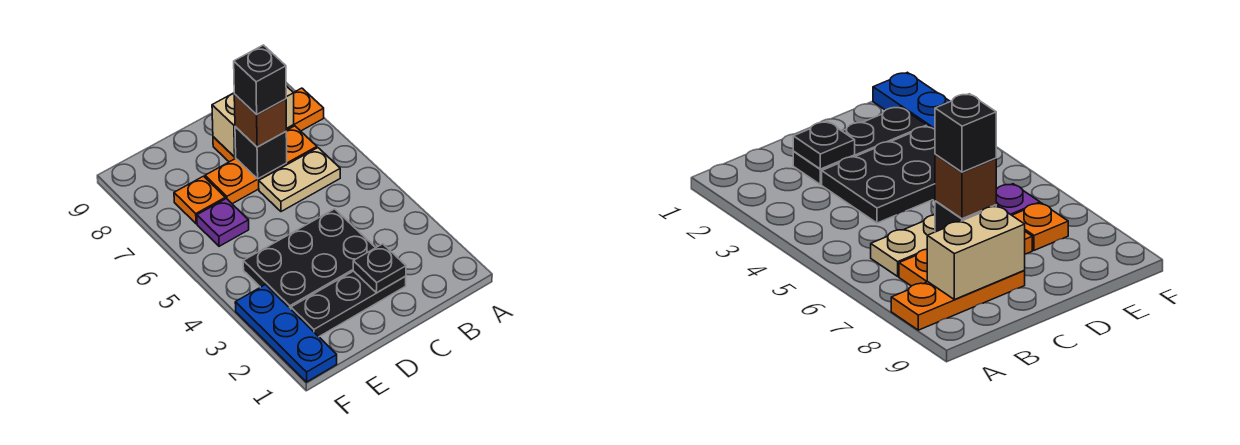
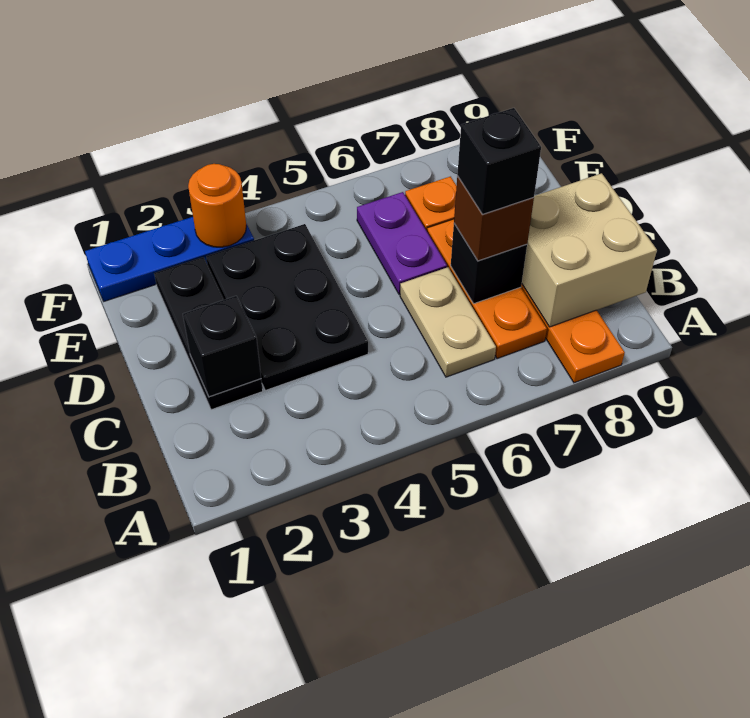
tan 1x2 brick [212,86,294,157] -> tan 2x2 brick [522,173,657,327]
black 1x1 plate [353,244,406,293] -> black 1x1 brick [183,296,261,397]
purple 1x1 plate [197,199,249,246] -> purple 1x2 plate [357,192,447,295]
none -> orange 1x1 round brick [188,164,246,247]

